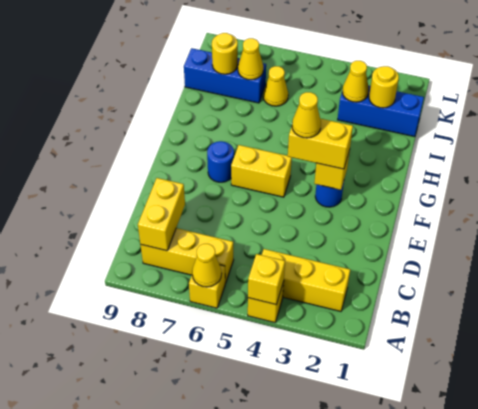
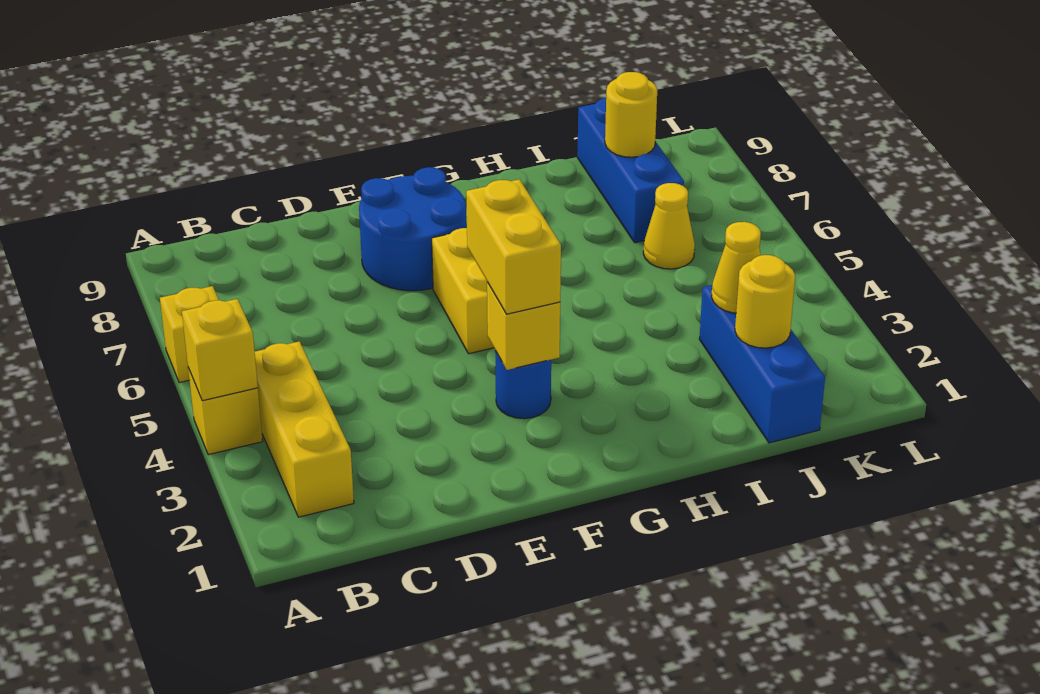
yellow 1x1 cone [192,244,222,287] -> none
yellow 1x3 brick [140,228,234,283] -> none
yellow 1x2 brick [138,178,185,251] -> none
yellow 1x1 cone [292,92,321,138] -> none
blue 1x1 round brick [207,141,234,182] -> blue 2x2 round brick [359,167,466,291]
yellow 1x1 cone [238,38,263,80] -> none

